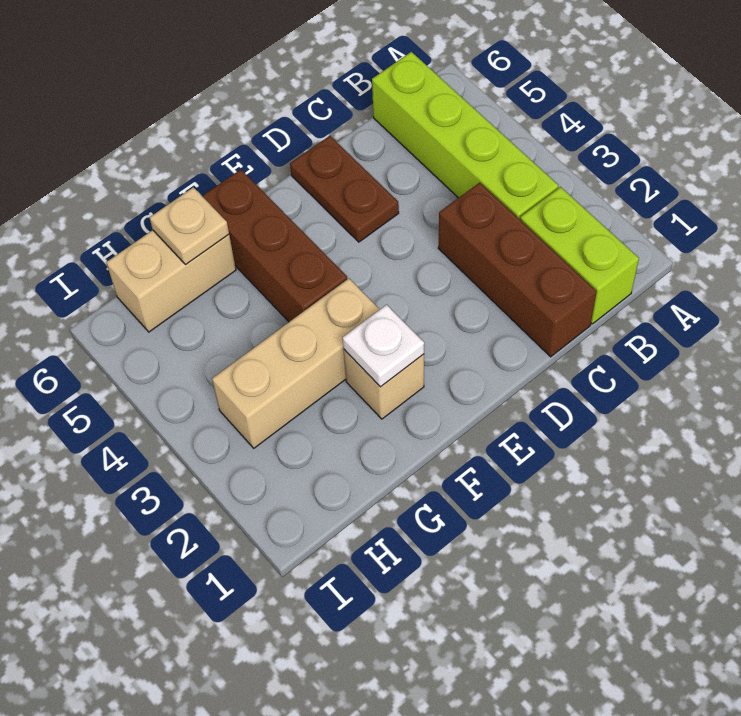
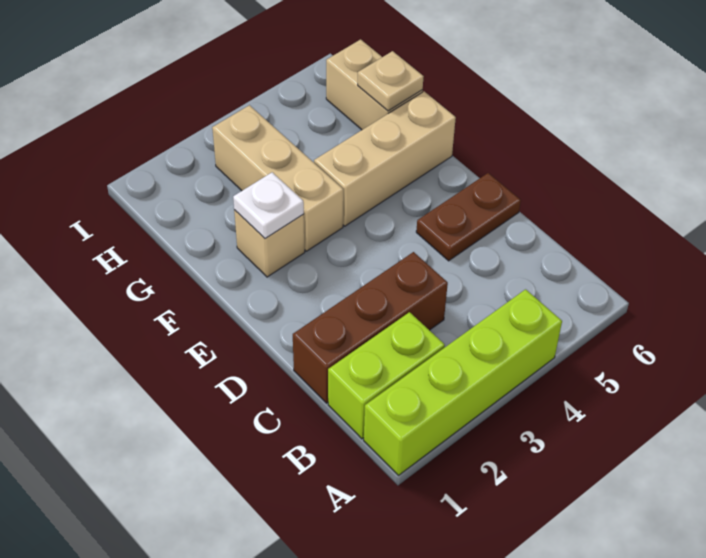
lime 1x4 brick [372,52,559,219] -> lime 1x4 brick moved to [364,289,562,475]
brown 1x3 brick [202,169,347,322] -> tan 1x3 brick [314,91,456,226]

